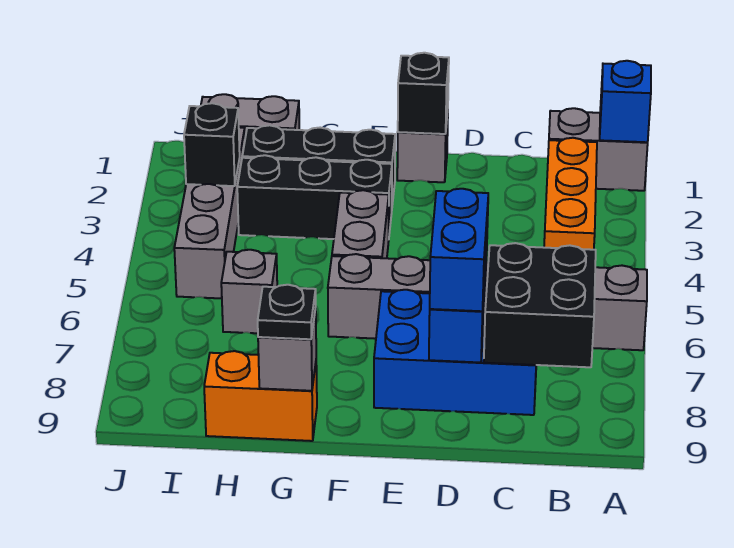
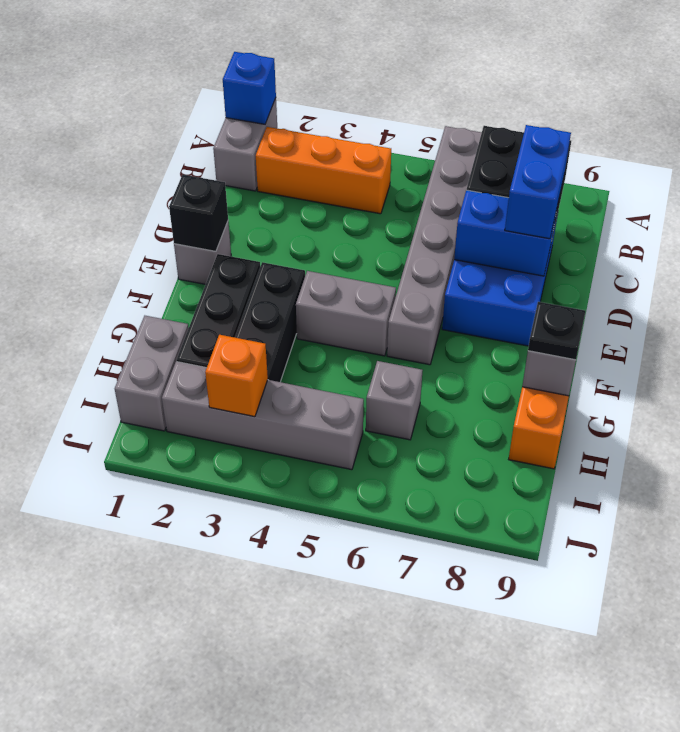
blue 1x2 brick [430,189,488,311] -> blue 1x2 brick turned to [505,125,571,239]
black 1x1 brick [184,103,240,186] -> orange 1x1 brick [205,335,268,417]

